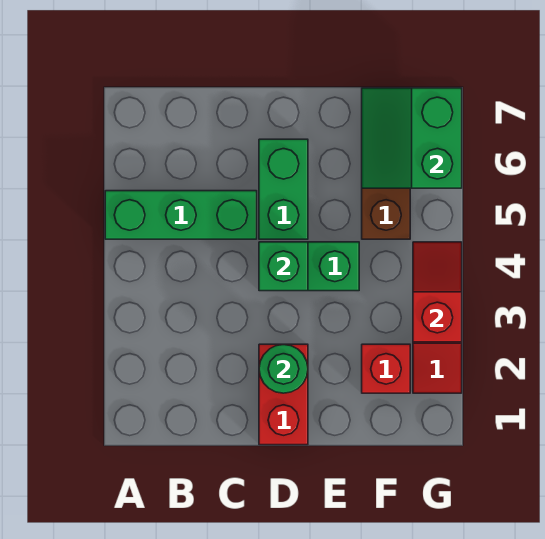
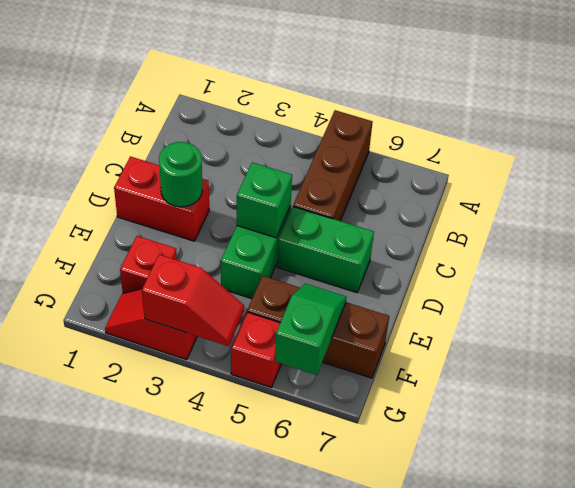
green 1x3 brick [105,191,257,239] -> brown 1x3 brick [293,110,373,221]
green 2x2 slope [362,88,462,188] -> green 1x2 slope [275,284,347,375]
none -> red 1x1 brick [231,312,281,387]

